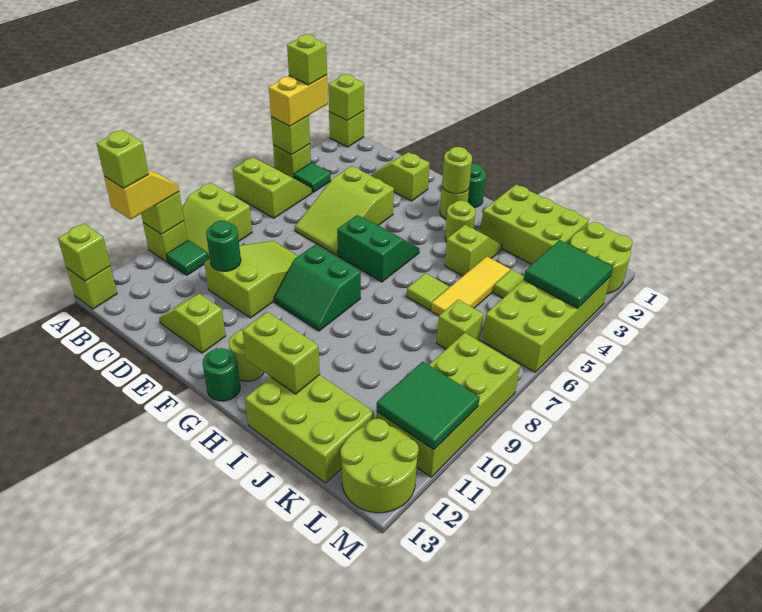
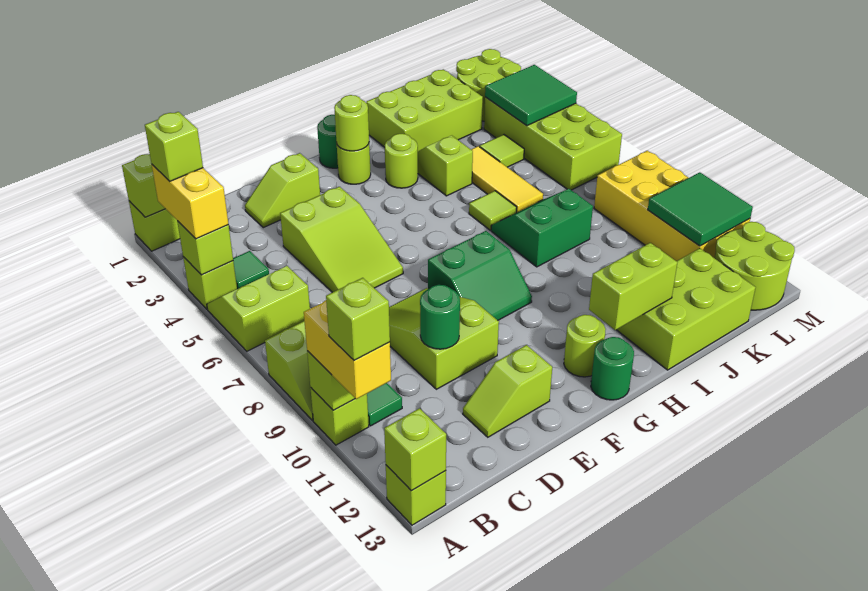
yellow 1x2 slope [104,170,179,220] -> yellow 1x2 brick [304,300,391,399]
green 2x2 slope [337,215,420,282] -> green 2x2 slope moved to [491,189,593,267]
lime 1x1 brick [437,300,483,349] -> none
lime 2x4 brick [376,333,520,477] -> yellow 2x4 brick [594,151,750,261]

